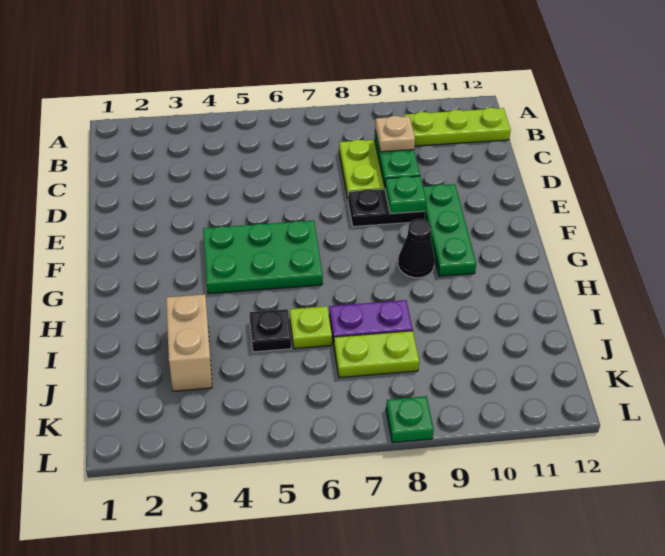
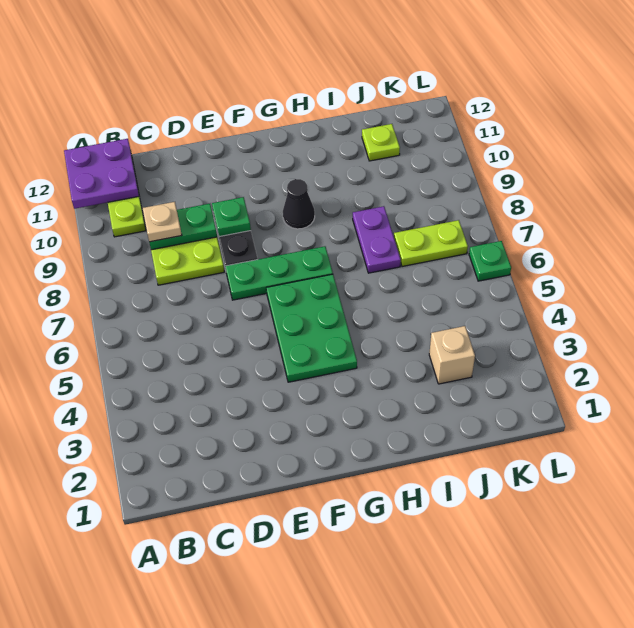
none -> purple 2x2 plate [64,139,139,209]
green 1x3 plate [423,184,476,276] -> green 1x3 plate moved to [225,246,333,300]
tan 1x2 brick [166,294,212,391] -> tan 1x1 brick [429,326,475,384]
black 1x1 plate [250,309,291,352] -> none
lime 1x1 plate [290,306,332,349] -> lime 1x1 plate moved to [362,124,400,161]
lime 1x2 plate [334,331,419,378] -> lime 1x2 plate turned to [394,220,468,267]
green 1x1 plate [386,396,434,443] -> green 1x1 plate moved to [469,241,511,281]

